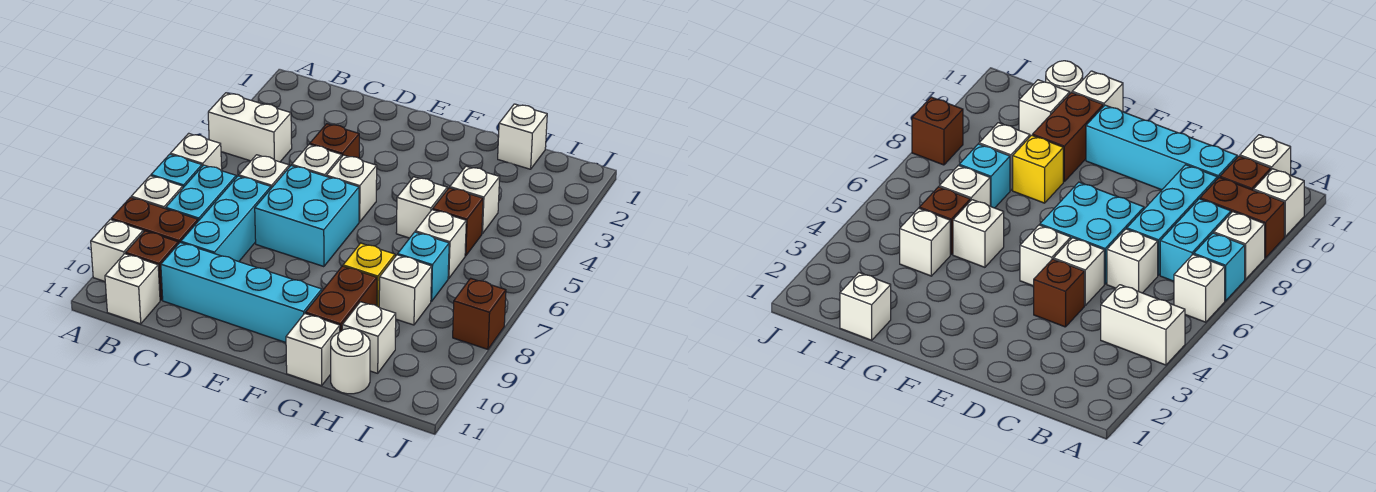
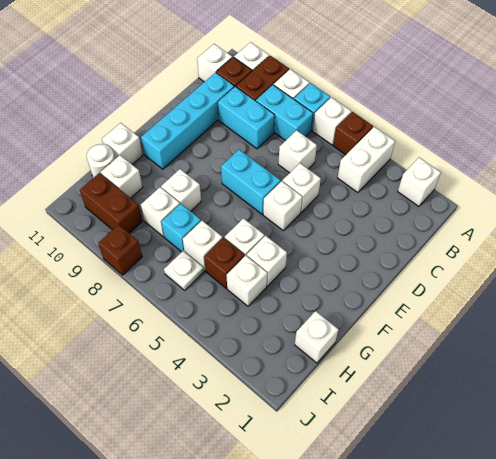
none -> white 1x1 brick [398,158,441,206]
cyan 1x3 brick [181,176,271,262] -> cyan 1x2 brick [218,87,275,149]
brown 1x1 brick [310,124,359,158] -> brown 1x1 brick moved to [333,112,373,155]
cyan 2x2 brick [255,166,359,267] -> cyan 1x2 brick [221,150,281,214]
none -> white 1x1 brick [247,236,287,286]
yellow 1x1 brick [343,243,395,307] -> white 1x1 brick [161,169,201,211]
brown 1x2 brick [305,266,377,332] -> brown 1x2 brick moved to [80,173,142,233]
none -> white 1x1 plate [164,251,204,290]

